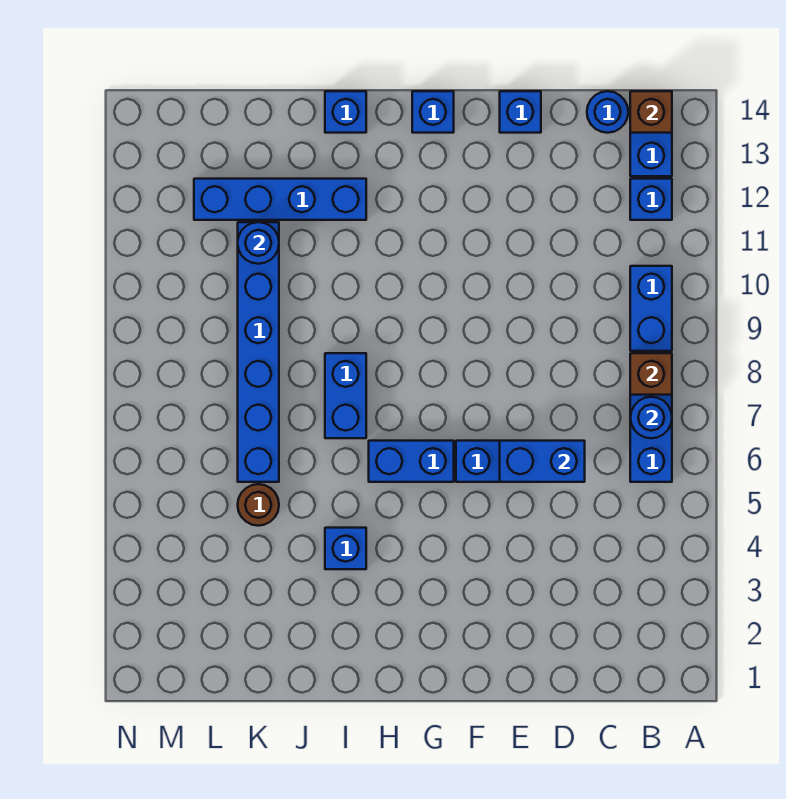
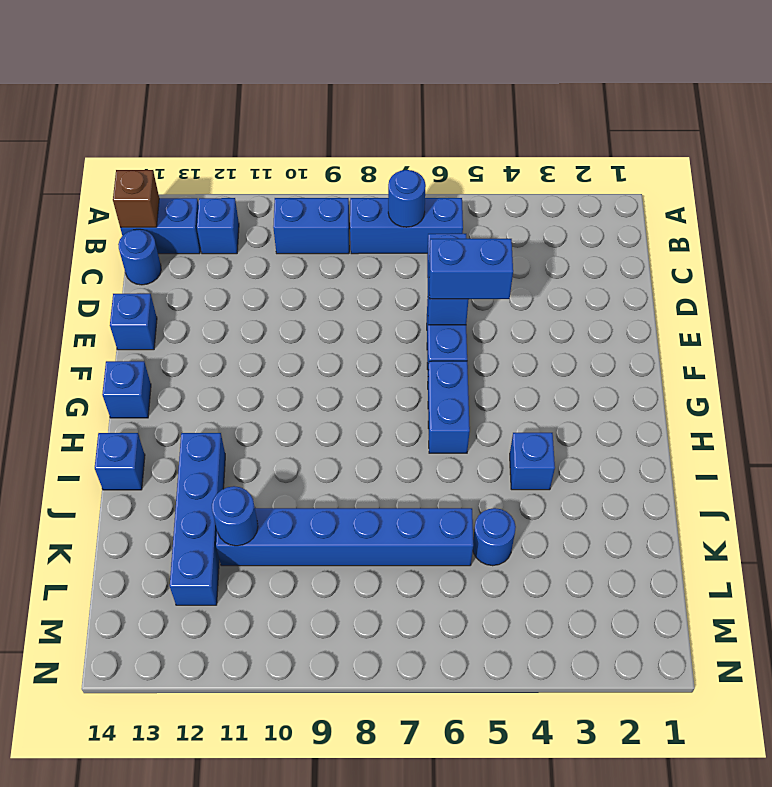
brown 1x1 brick [630,353,672,395] -> none
blue 1x2 brick [325,353,366,438] -> blue 1x2 brick moved to [429,239,513,299]
brown 1x1 round brick [238,484,279,526] -> blue 1x1 round brick [473,508,516,566]

